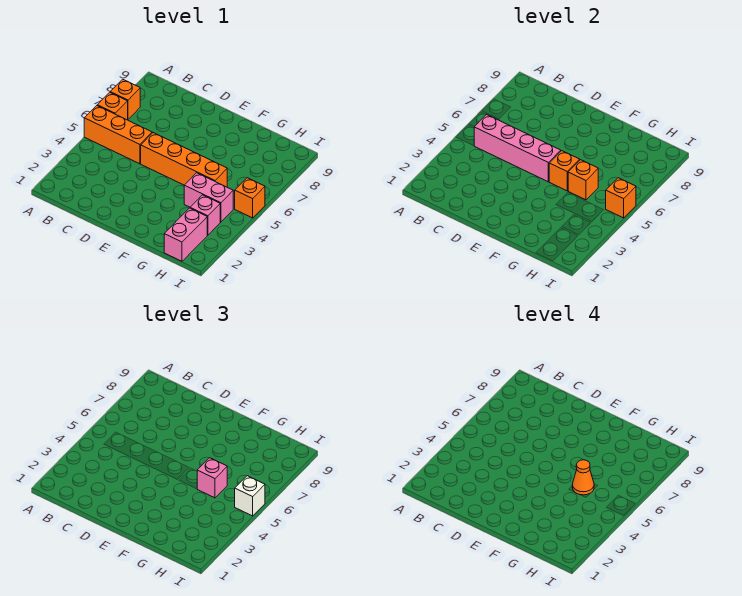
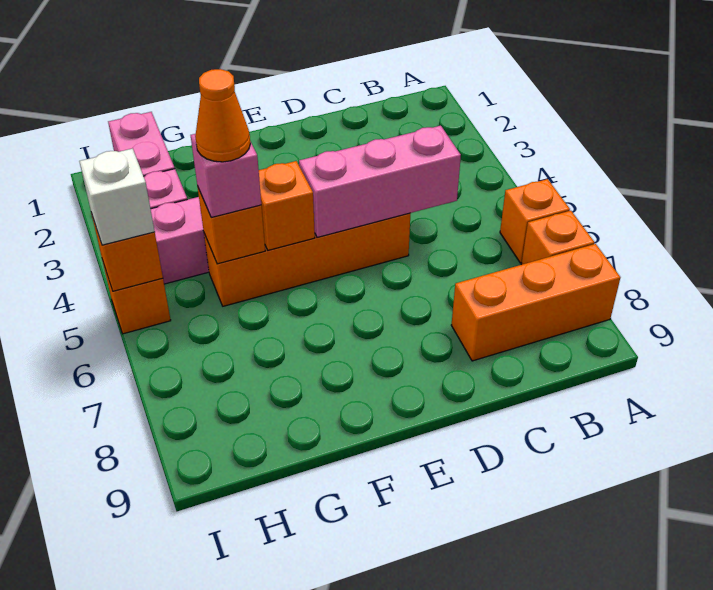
orange 1x3 brick [84,106,152,164] -> orange 1x3 brick moved to [451,244,620,361]
pink 1x4 brick [474,114,561,182] -> pink 1x3 brick [299,126,461,237]

